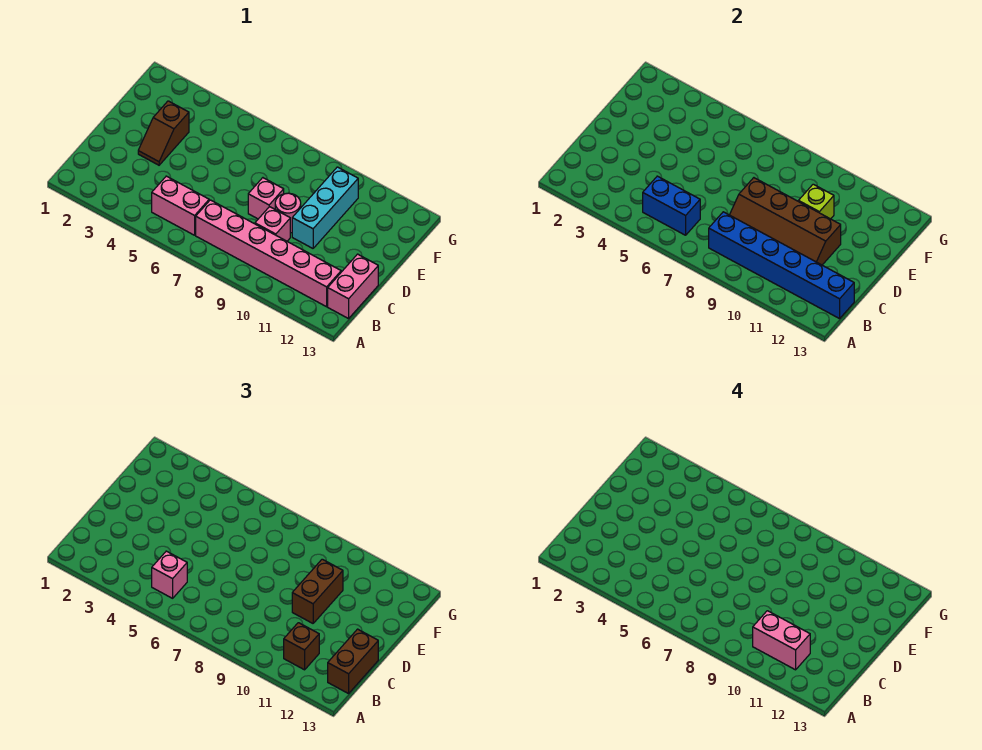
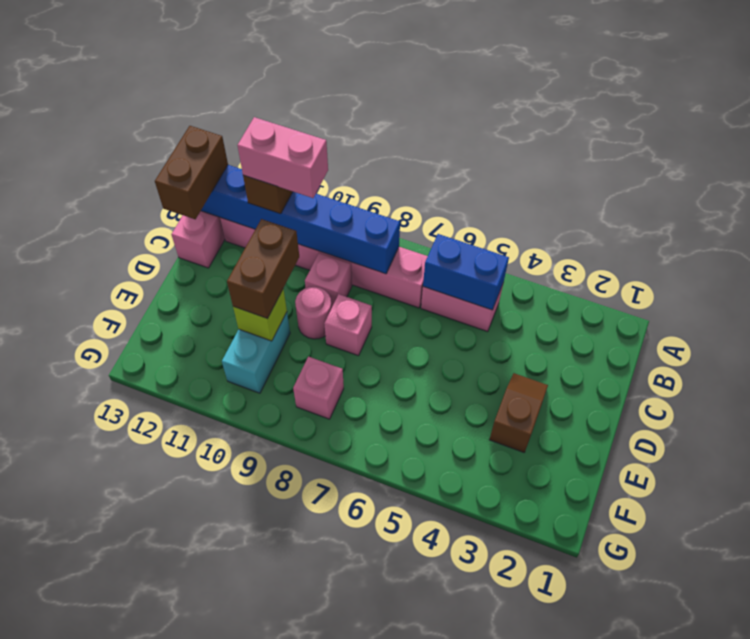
pink 1x1 brick [152,551,187,598] -> pink 1x1 brick moved to [293,356,344,419]
brown 2x4 slope [730,178,841,265] -> none
cyan 1x3 brick [292,167,358,248] -> cyan 1x2 brick [222,312,290,393]

